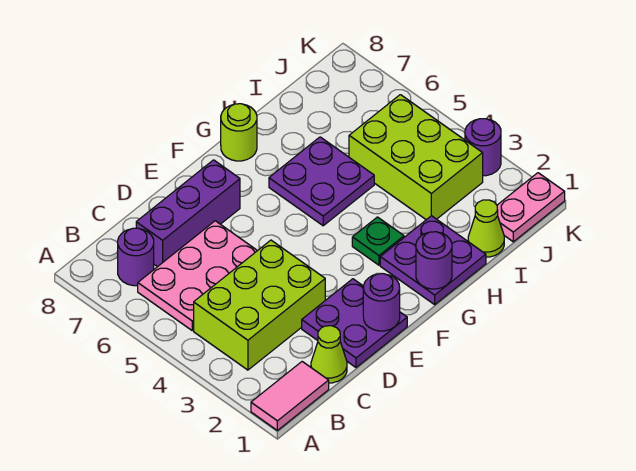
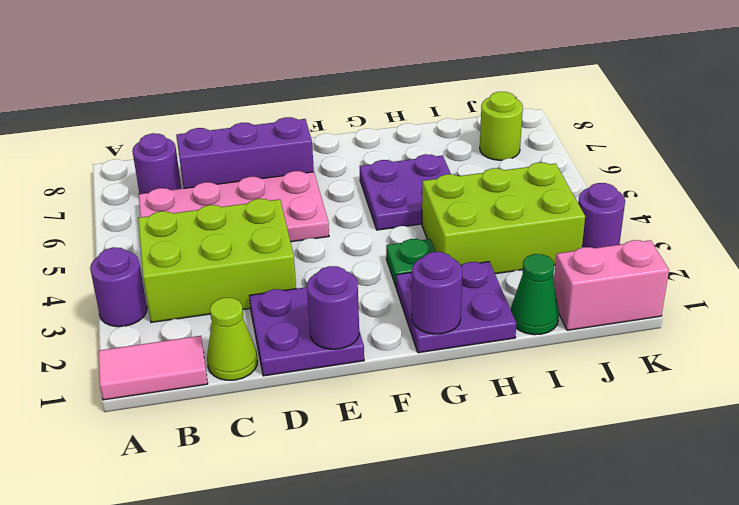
none -> purple 1x1 round brick [90,247,147,327]
pink 2x3 plate [138,221,257,330] -> pink 2x4 plate [139,171,329,242]
lime 1x1 round brick [221,104,257,161] -> lime 1x1 round brick moved to [480,92,523,160]
lime 1x1 cone [468,200,504,257] -> green 1x1 cone [511,254,559,335]
lime 2x3 brick [349,95,483,220] -> lime 2x3 brick turned to [422,163,585,274]
pink 1x2 plate [497,173,565,242] -> pink 1x2 brick [554,240,669,330]

